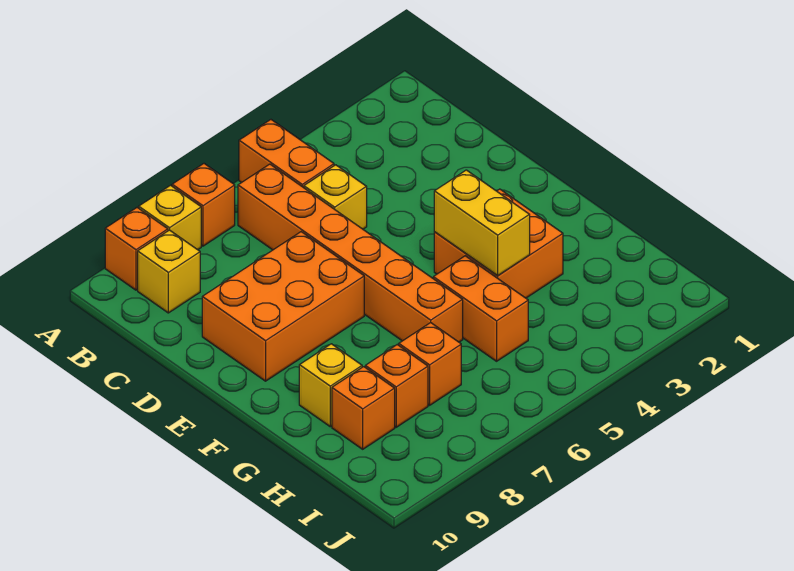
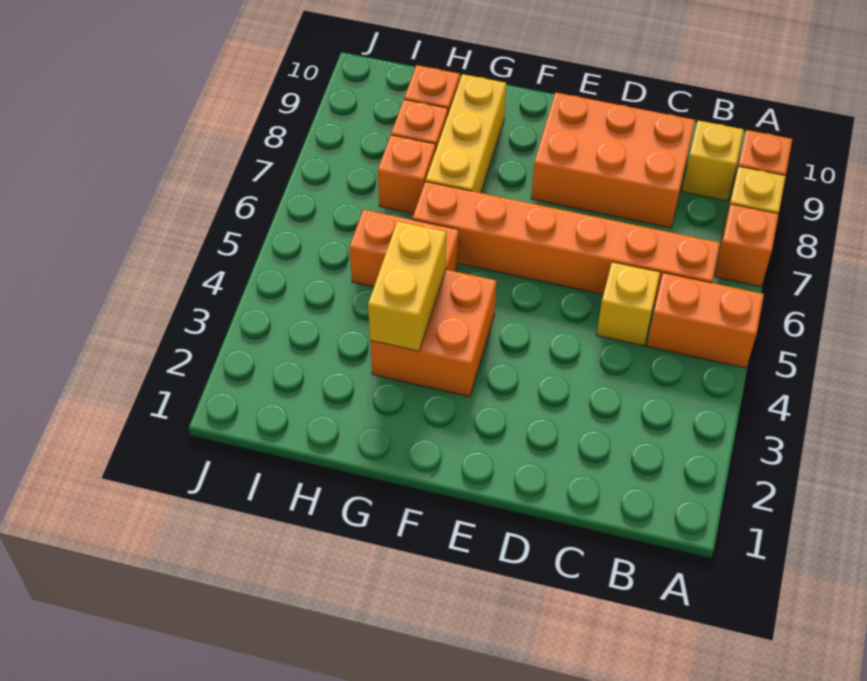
orange 2x3 brick [202,232,364,381] -> orange 2x3 brick turned to [531,92,695,228]
yellow 1x2 brick [434,170,530,276] -> yellow 1x2 brick turned to [368,221,446,351]
yellow 1x1 brick [299,344,362,427] -> yellow 1x3 brick [426,74,506,193]

